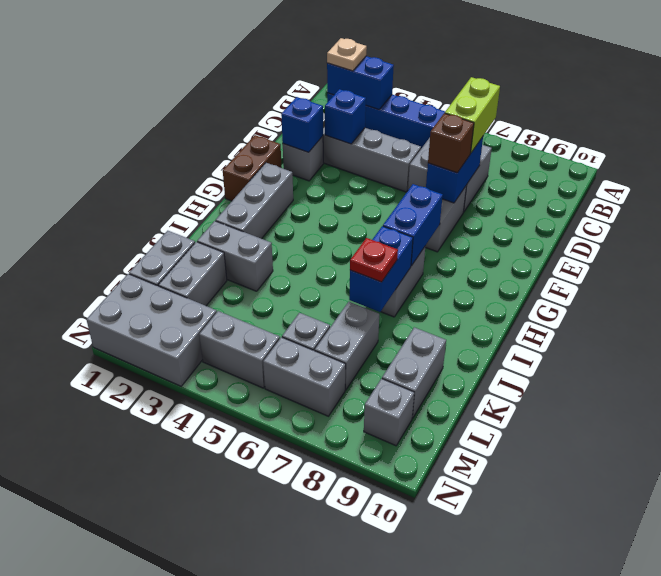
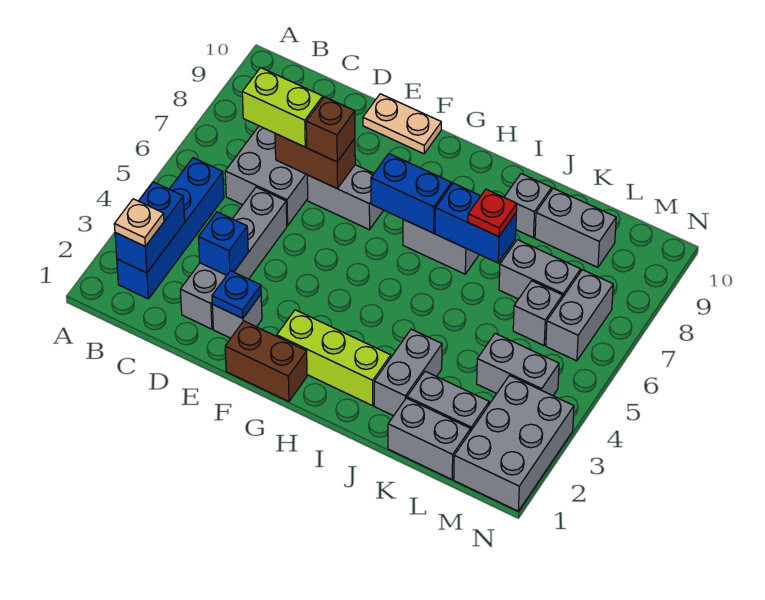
blue 1x2 brick [426,137,483,203] -> brown 1x2 brick [275,134,355,189]
blue 1x1 brick [281,97,323,152] -> blue 1x1 plate [212,271,261,318]
none -> tan 1x2 plate [363,94,441,154]
grey 1x3 brick [216,163,293,239] -> lime 1x3 brick [277,310,391,406]
grey 1x2 brick [199,311,280,388] -> grey 1x2 brick turned to [477,333,559,396]
grey 1x1 brick [364,379,414,446] -> grey 1x1 brick moved to [504,174,552,238]

